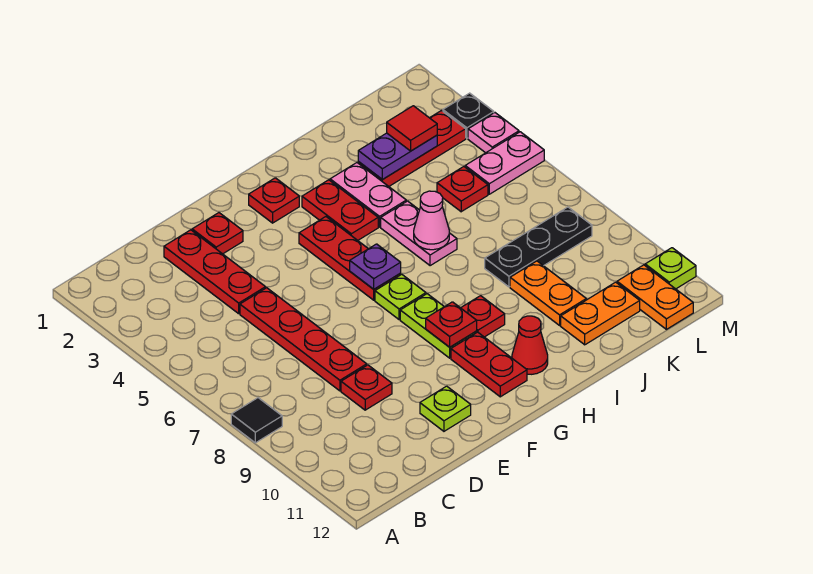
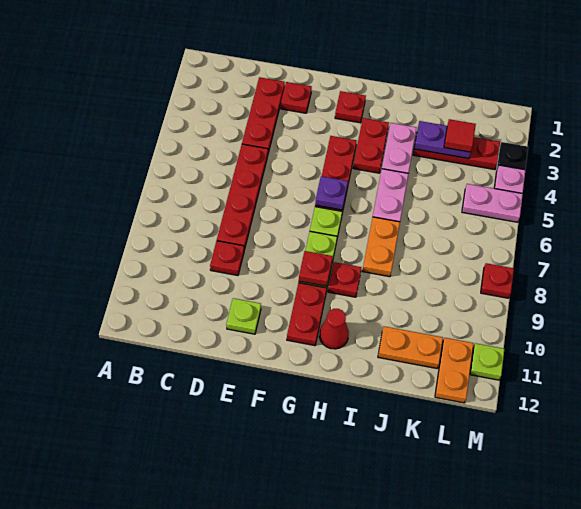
black 1x1 tile [231,398,282,443] -> none
pink 1x1 cone [414,191,449,250] -> none
black 1x3 plate [485,207,592,287] -> none
orange 1x2 plate [510,261,586,325] -> orange 1x2 plate moved to [363,217,400,277]
red 1x1 plate [437,167,488,212] -> red 1x1 plate moved to [481,263,514,298]

